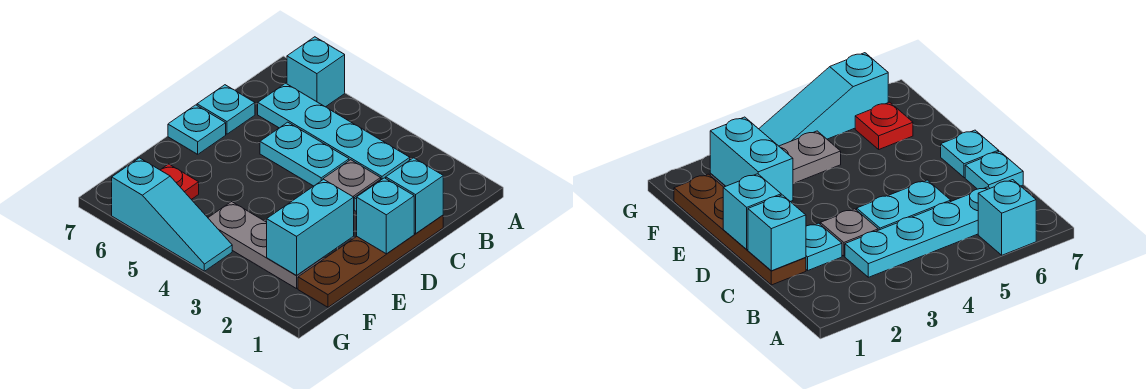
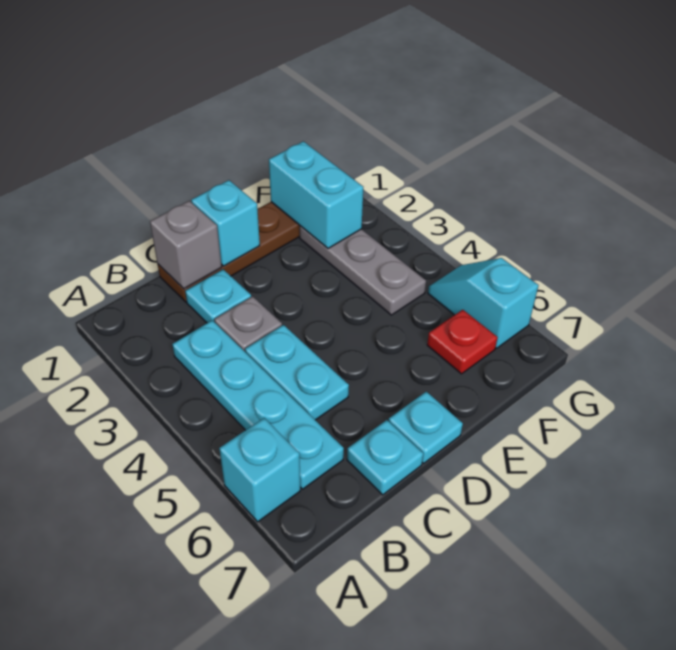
cyan 1x1 brick [386,158,443,234] -> grey 1x1 brick [150,201,222,289]
cyan 1x2 brick [267,179,354,275] -> cyan 1x2 brick turned to [269,141,363,249]
cyan 1x3 slope [112,158,232,271] -> cyan 1x2 slope [428,258,539,348]

